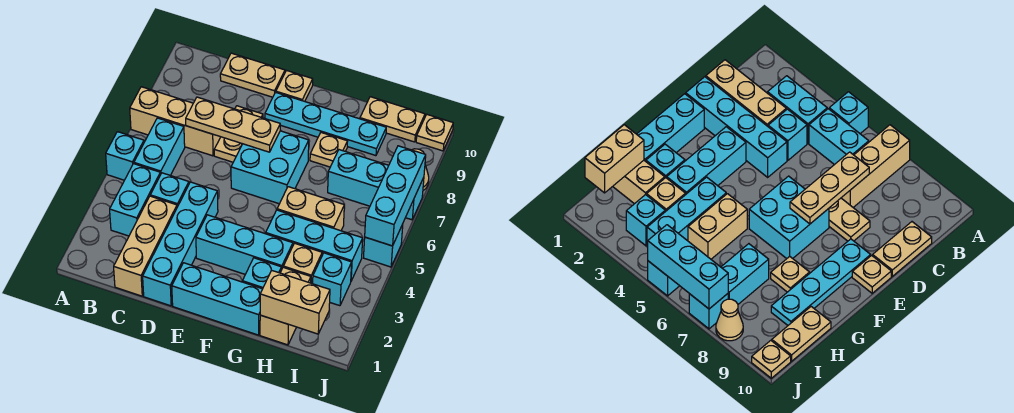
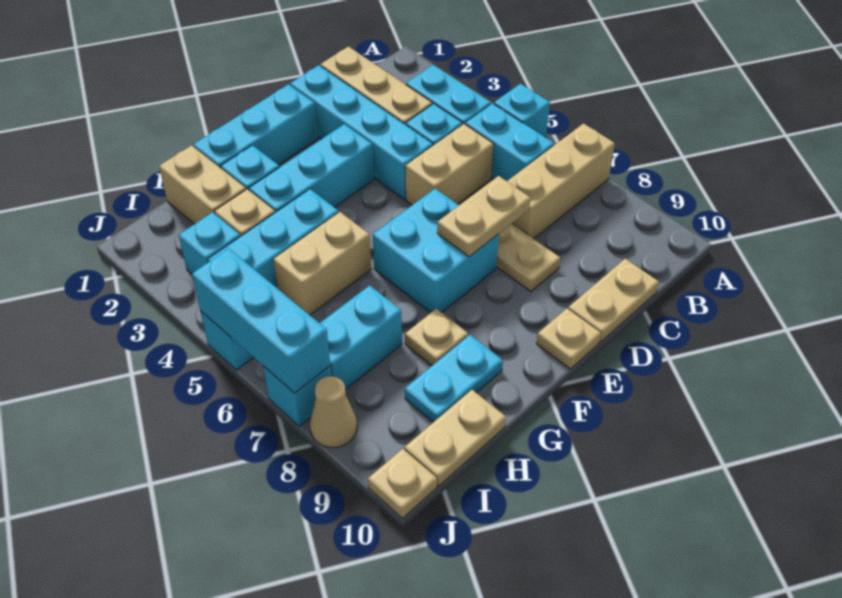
tan 1x3 plate [186,97,280,152] -> tan 1x2 plate [437,176,531,257]
cyan 1x4 plate [265,92,386,156] -> cyan 1x2 plate [405,335,503,422]
tan 1x2 brick [260,270,330,334] -> tan 1x2 brick moved to [405,124,494,205]

